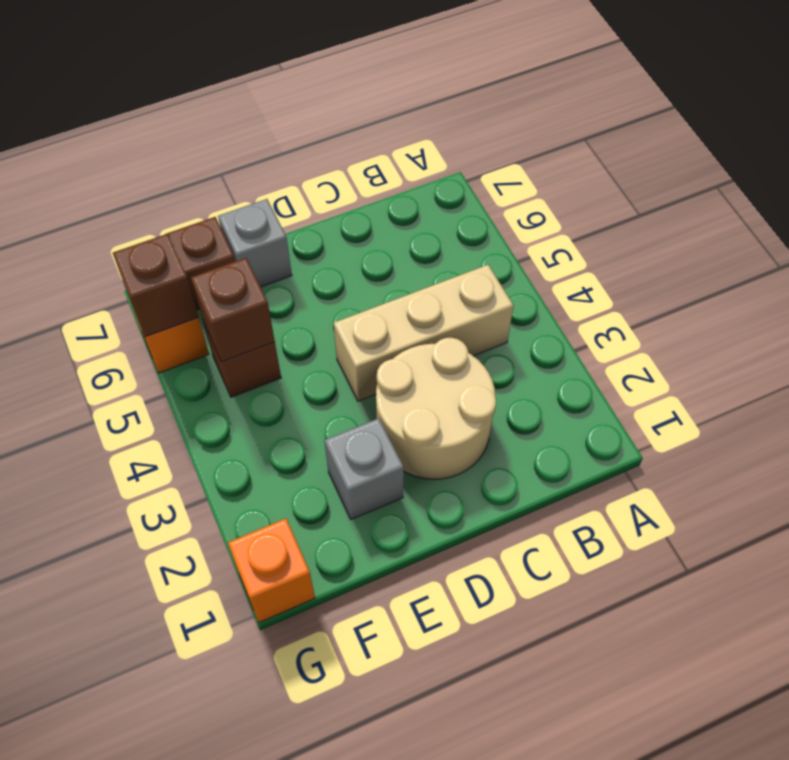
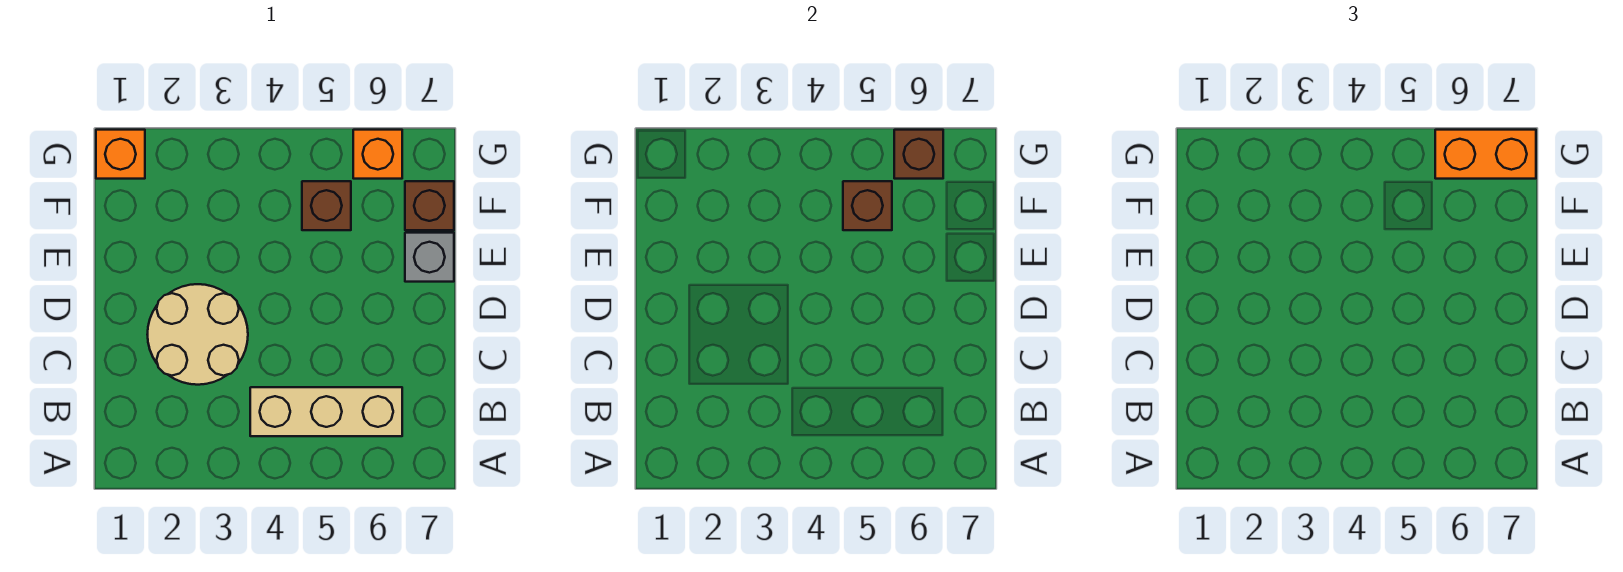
tan 1x3 brick [334,265,514,401] -> tan 1x3 brick turned to [250,387,402,436]
grey 1x1 brick [325,418,404,519] -> none
none -> orange 1x2 brick [1435,130,1536,179]

